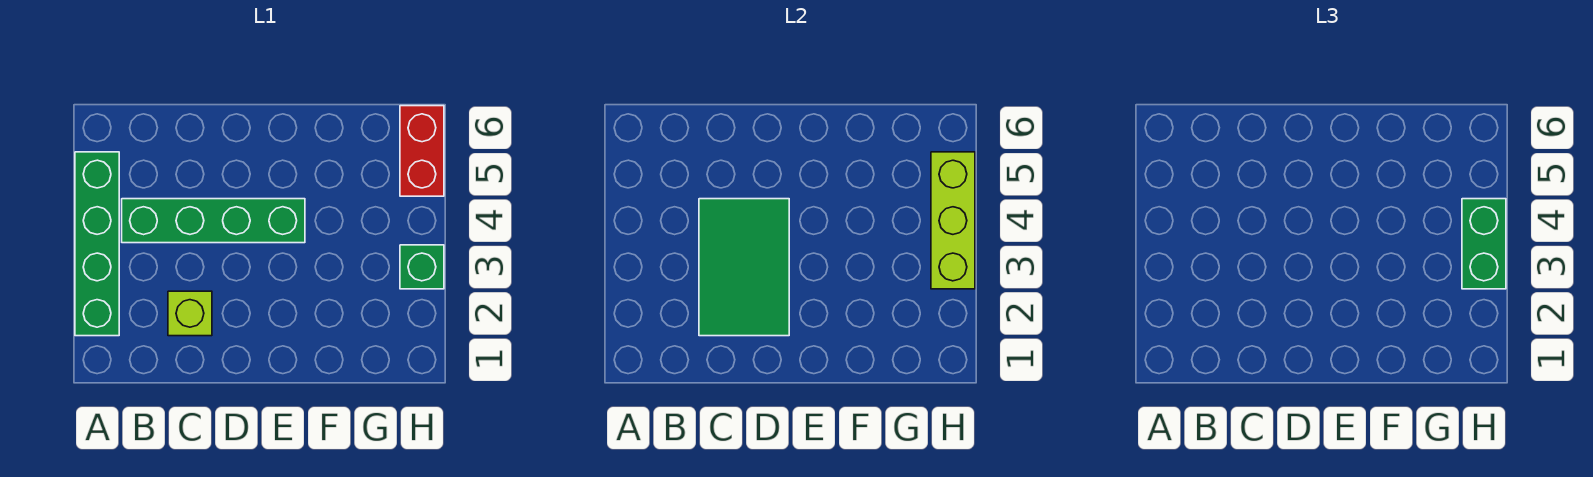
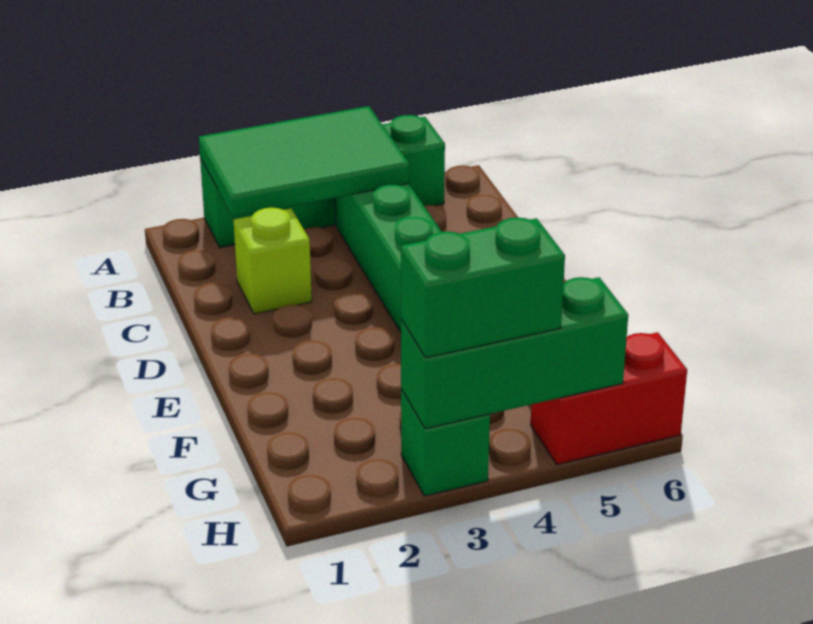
green 2x3 tile [699,199,789,336] -> green 2x3 tile moved to [199,106,409,217]
lime 1x3 brick [931,152,975,289] -> green 1x3 brick [401,277,628,429]

